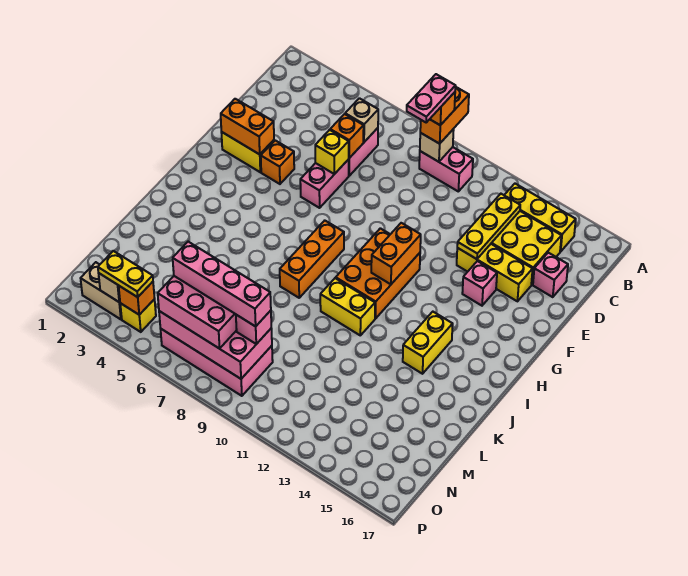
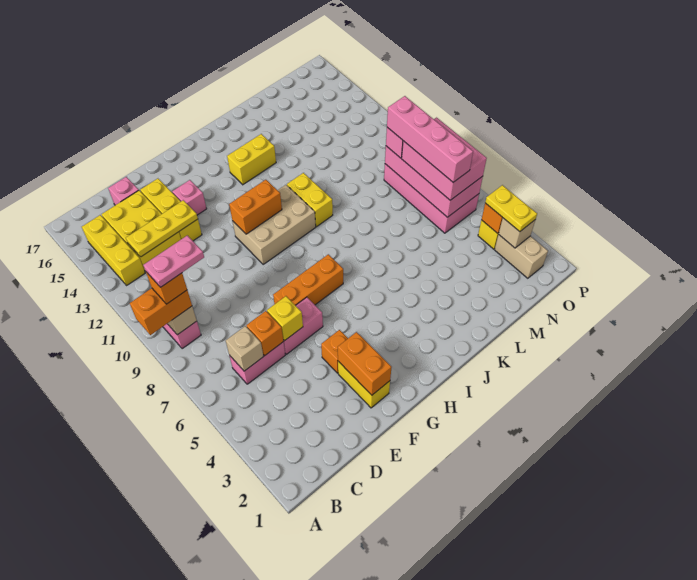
orange 2x3 brick [336,228,420,319] -> tan 2x3 brick [233,185,316,264]
orange 1x3 brick [280,221,344,298] -> orange 1x3 brick moved to [273,254,343,306]

